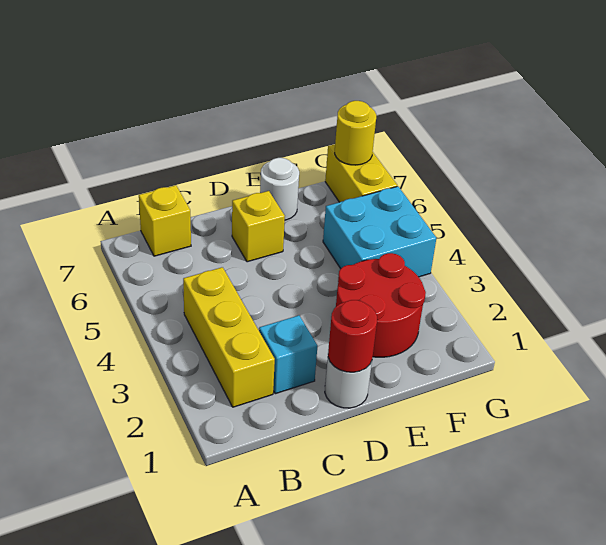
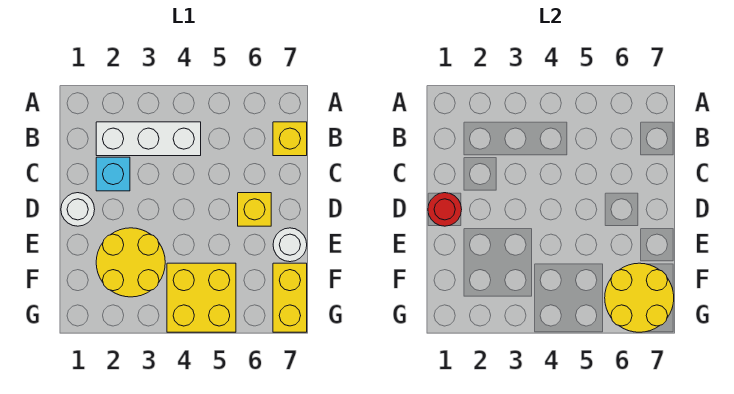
yellow 1x3 brick [183,267,275,407] -> white 1x3 brick [96,122,201,156]
red 2x2 round brick [336,253,426,357] -> yellow 2x2 round brick [96,228,165,297]
cyan 2x2 brick [323,186,436,277] -> yellow 2x2 brick [167,263,236,332]
yellow 1x2 brick [325,145,397,202] -> yellow 1x2 brick turned to [273,263,307,332]
yellow 1x1 round brick [335,101,376,165] -> yellow 2x2 round brick [605,263,674,332]

